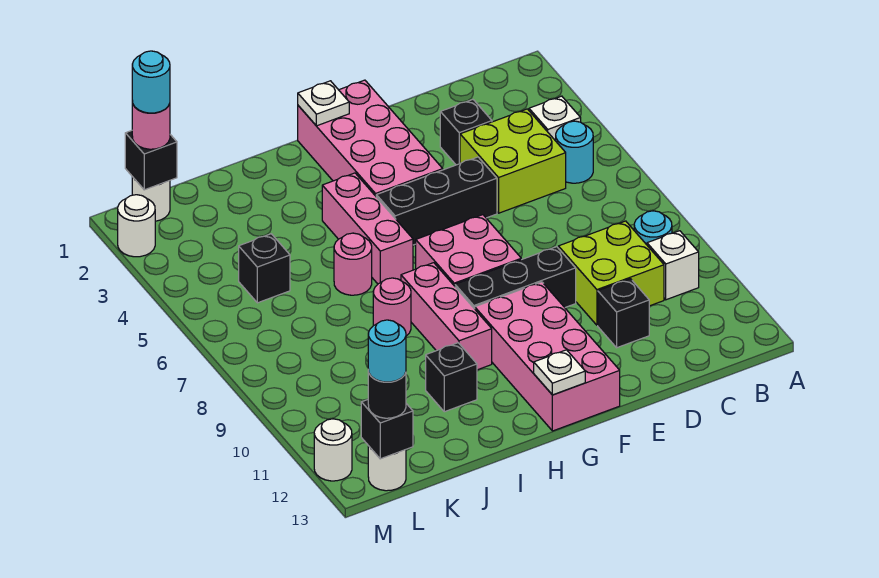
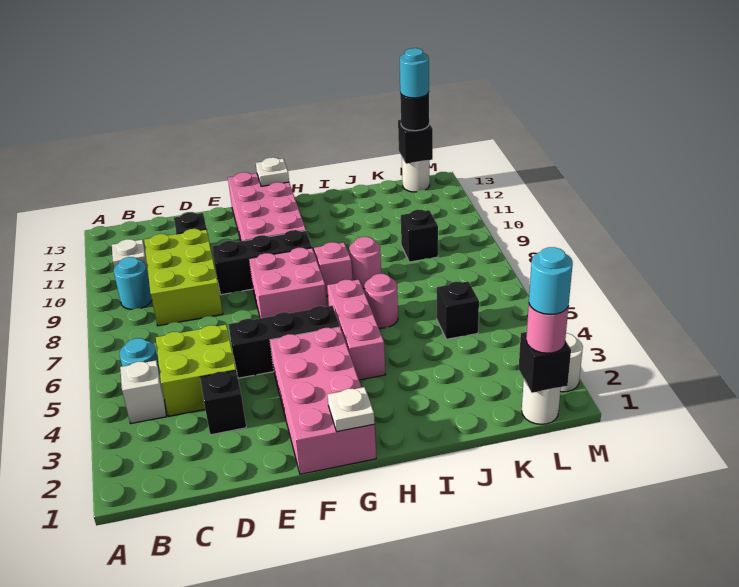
lime 2x2 brick [558,221,664,325] -> lime 2x3 brick [144,229,223,326]
pink 1x3 brick [401,263,492,370] -> pink 1x1 brick [314,242,353,296]
black 1x1 brick [426,343,477,412] -> black 1x1 brick moved to [401,210,438,262]
white 1x1 round brick [314,419,352,481] -> none

